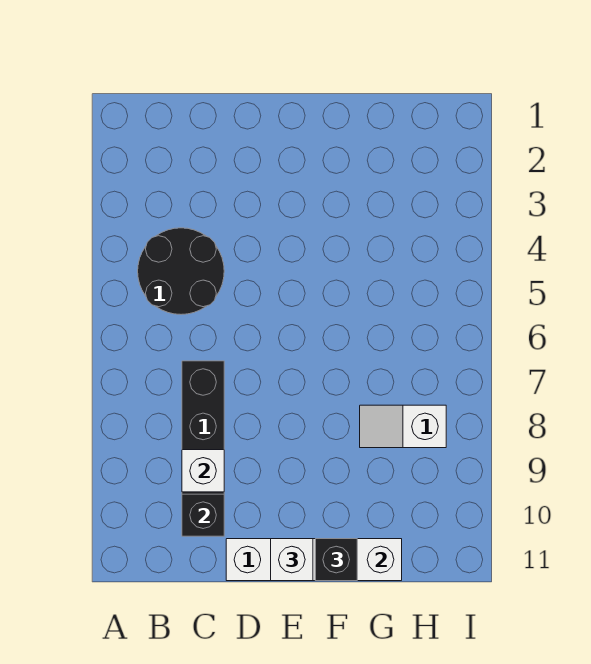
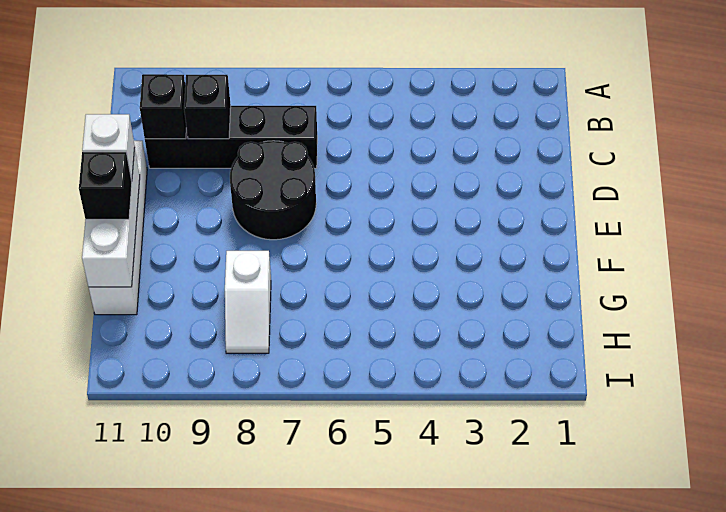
black 2x2 round brick [138,228,224,314] -> black 2x2 round brick moved to [230,141,316,240]
white 1x1 brick [182,450,224,492] -> black 1x1 brick [184,75,231,139]
white 1x2 slope [360,405,446,448] -> white 1x2 slope turned to [225,251,271,353]

